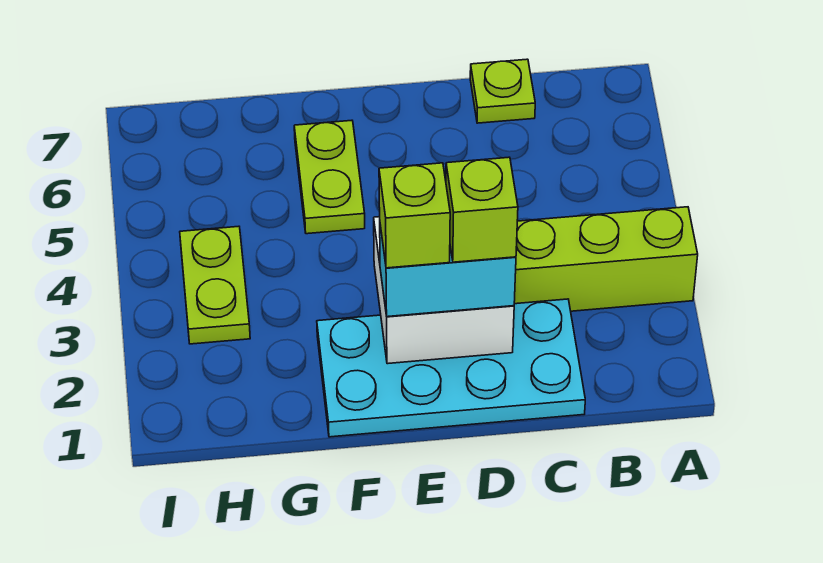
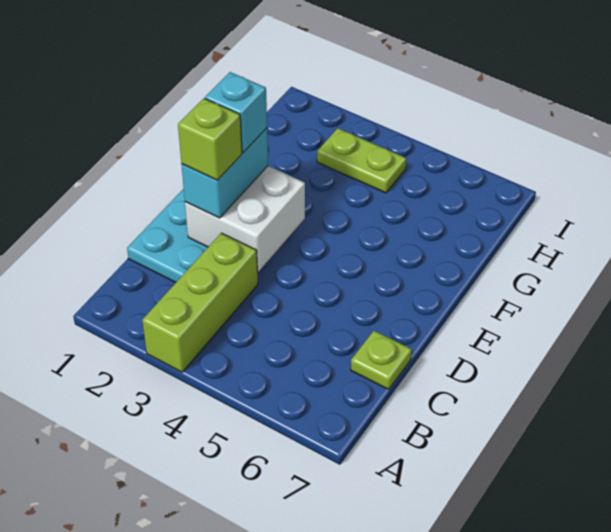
lime 1x1 brick [379,163,450,268] -> cyan 1x1 brick [205,72,267,153]
lime 1x2 plate [294,120,365,234] -> none

